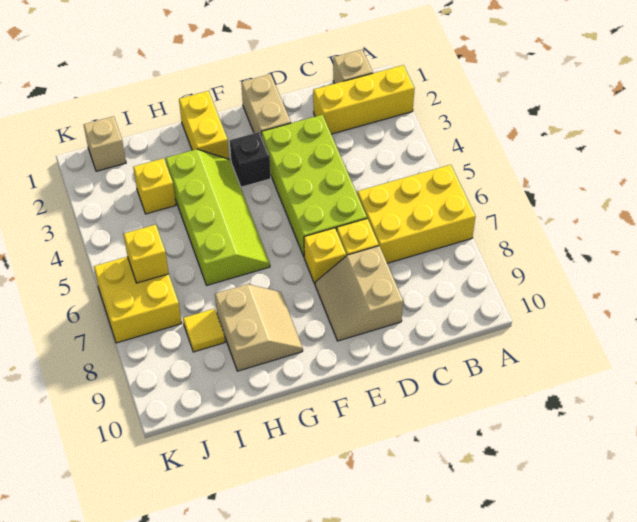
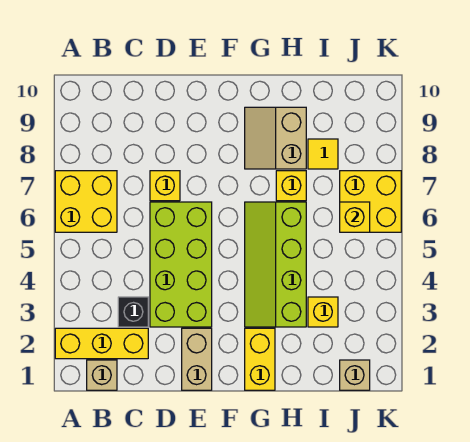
yellow 2x3 brick [357,165,476,263] -> yellow 2x2 brick [55,171,117,232]
tan 2x2 slope [315,246,403,341] -> none
yellow 1x1 brick [304,228,346,284] -> yellow 1x1 brick moved to [276,171,306,201]
black 1x1 brick [230,132,271,187] -> black 1x1 brick moved to [118,297,148,327]

